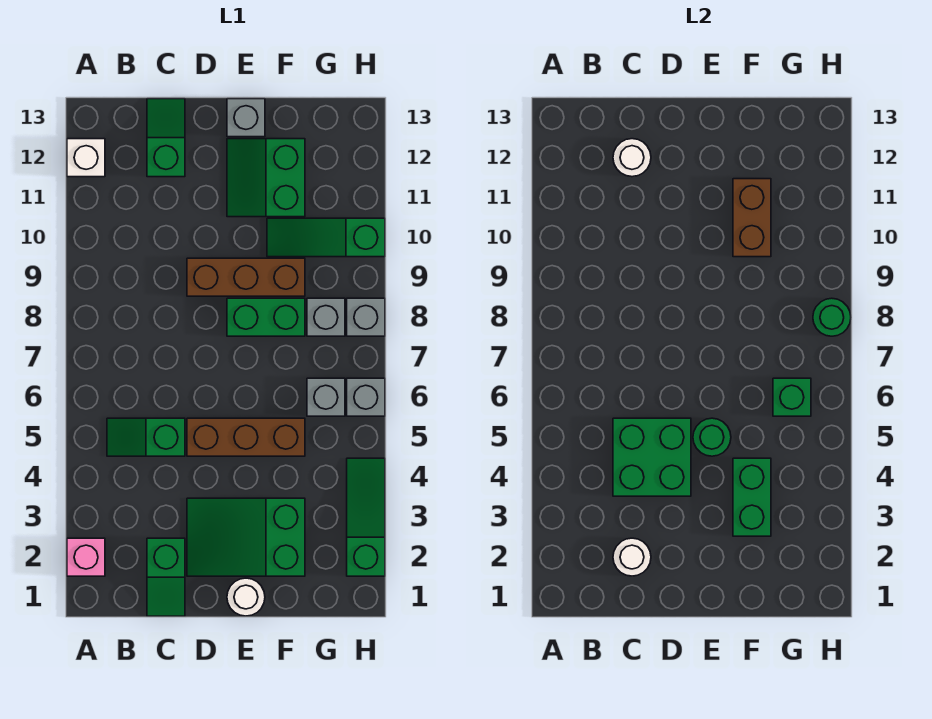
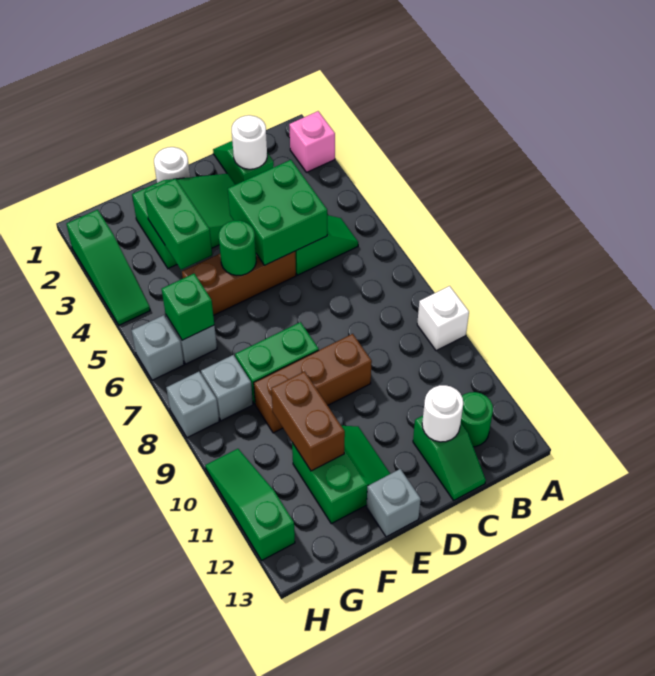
white 1x1 brick [67,139,105,177] -> white 1x1 brick moved to [417,286,469,351]
green 1x3 slope [267,218,385,257] -> green 1x3 slope turned to [205,449,295,561]
green 1x1 round brick [813,298,851,336] -> green 1x1 round brick moved to [461,392,493,447]

